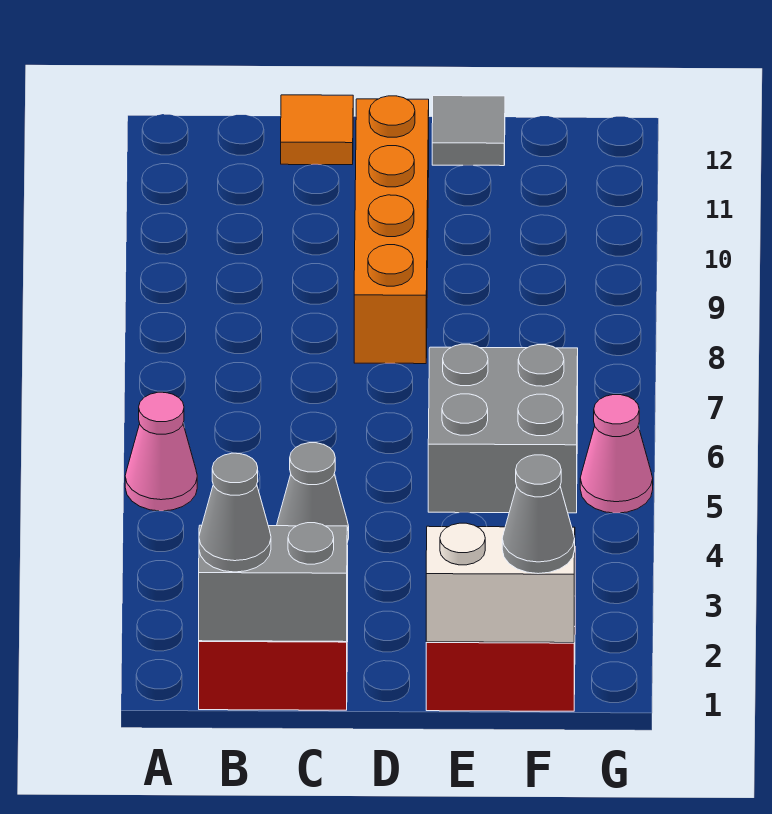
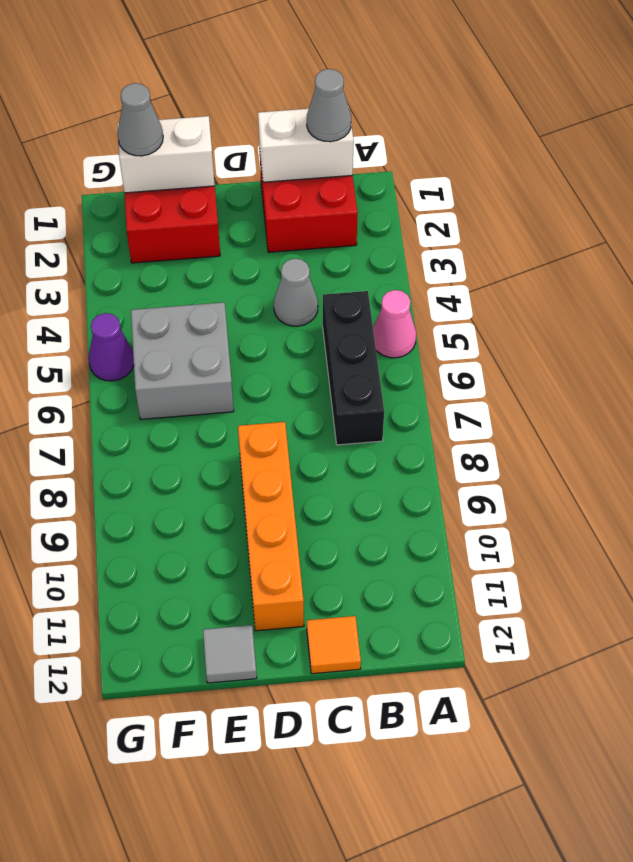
grey 1x2 brick [199,523,347,642] -> white 1x2 brick [258,106,354,182]
none -> black 1x3 brick [323,291,384,445]
pink 1x1 cone [580,395,653,513] -> purple 1x1 cone [88,313,134,381]

